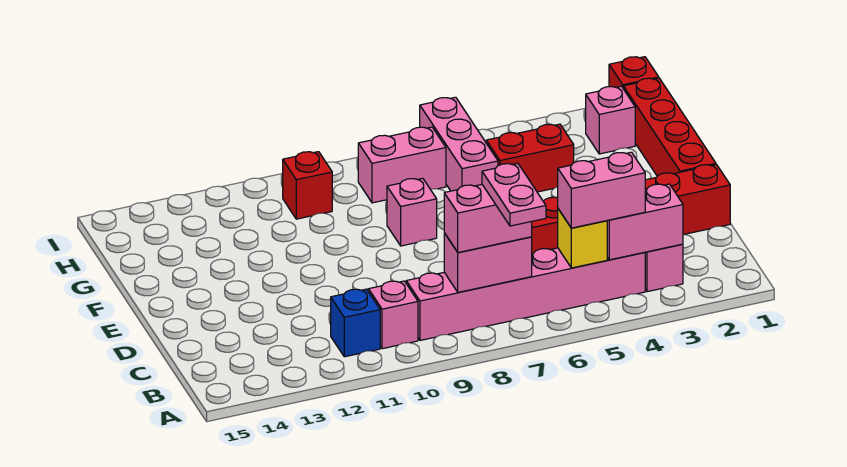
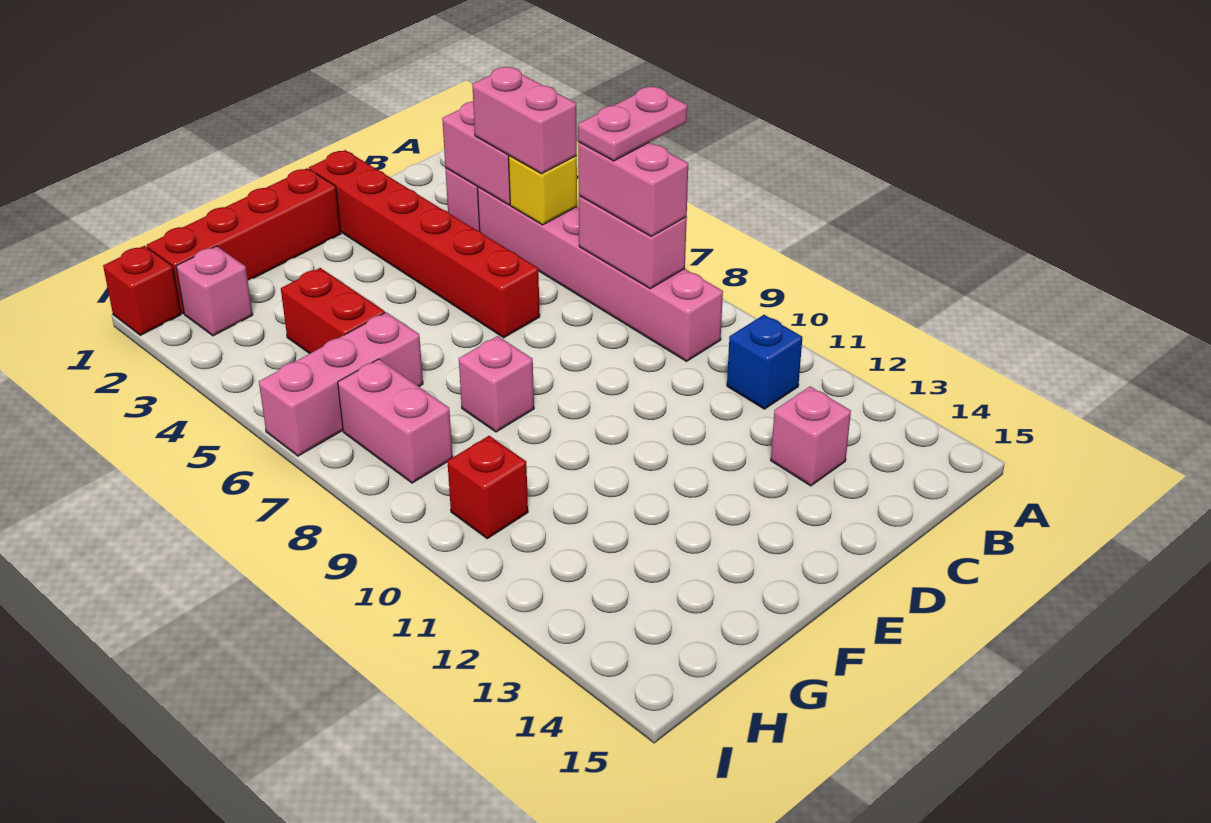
pink 1x1 brick [368,281,418,349] -> pink 1x1 brick moved to [771,386,851,486]

